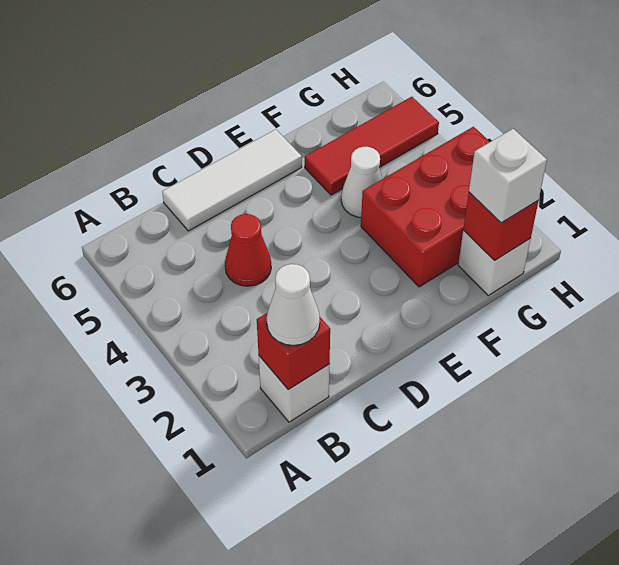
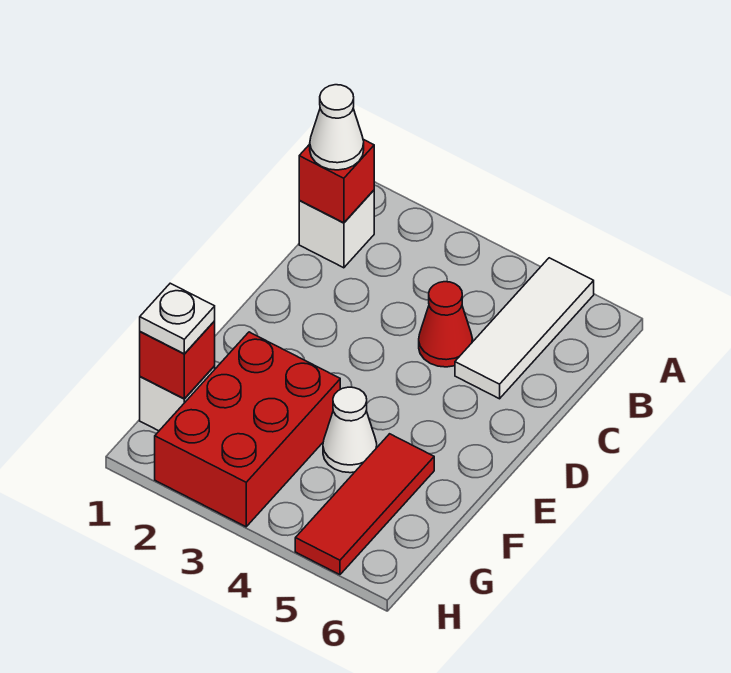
white 1x3 tile [162,129,302,231] -> white 1x3 tile moved to [455,258,594,399]
white 1x1 brick [469,129,547,223] -> white 1x1 plate [140,283,215,354]

